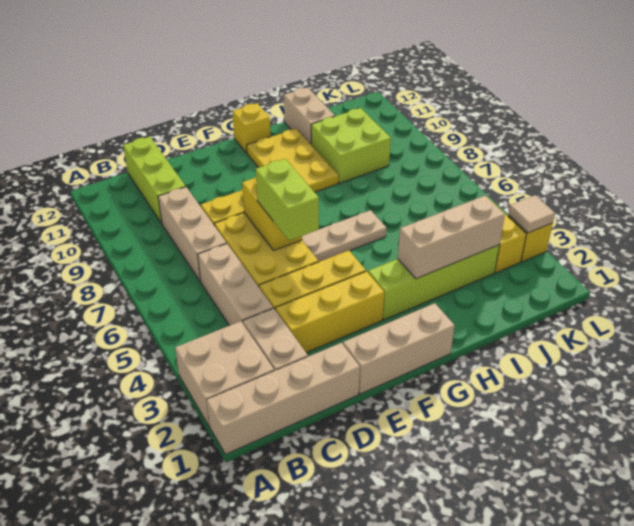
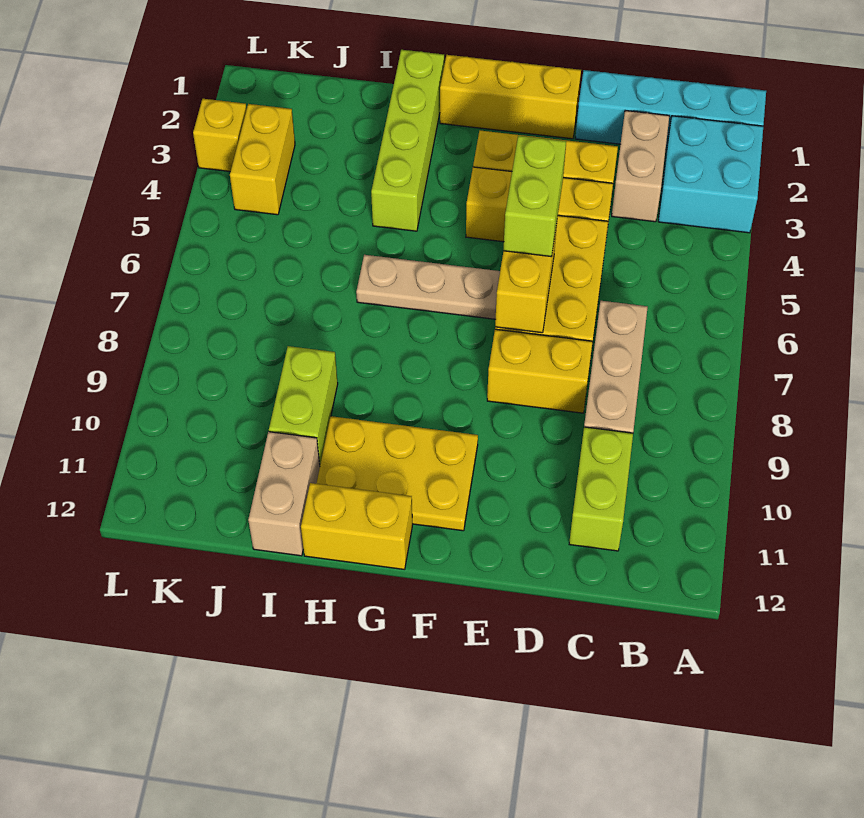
tan 1x4 brick [206,343,360,454] -> cyan 1x4 brick [575,70,766,150]
tan 2x2 brick [175,321,274,427] -> cyan 2x2 brick [658,116,763,233]
tan 1x3 brick [198,244,273,326] -> none
lime 1x3 brick [123,137,186,223] -> lime 1x2 brick [569,427,633,551]
tan 1x3 brick [343,303,455,394] -> yellow 1x3 brick [440,55,581,139]
lime 1x4 brick [368,245,499,320] -> lime 1x4 brick turned to [371,50,444,231]
yellow 2x3 plate [246,129,338,192] -> yellow 2x3 plate turned to [316,416,478,531]
yellow 1x1 brick [233,103,270,153] -> yellow 1x2 brick [301,483,412,570]
tan 1x3 brick [398,196,505,279] -> none
lime 2x2 brick [311,108,391,183] -> lime 1x2 brick [269,346,338,464]
tan 1x1 tile [508,195,555,233] -> none

